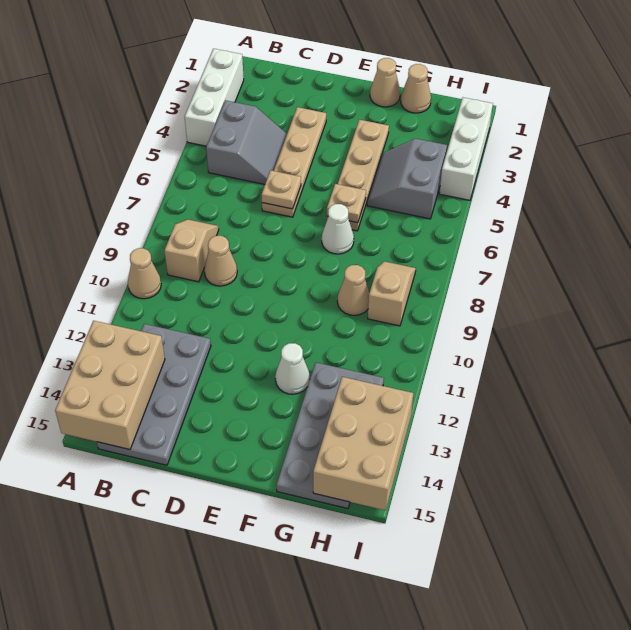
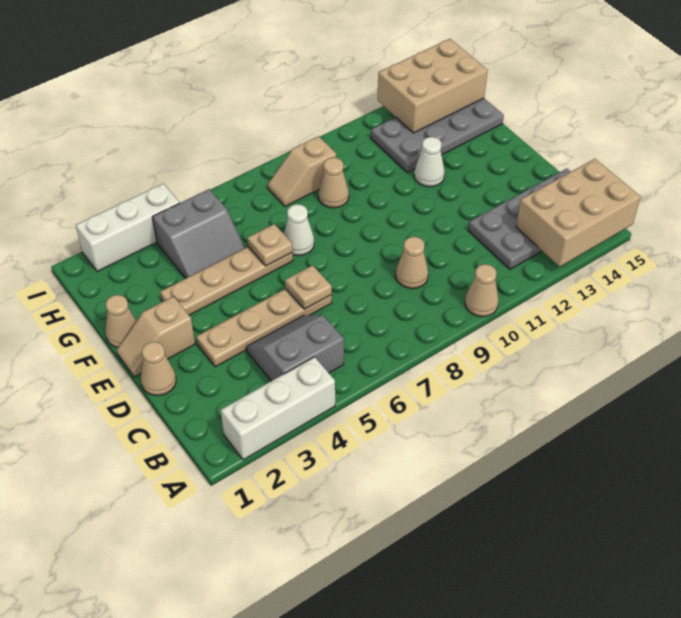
tan 1x2 slope [164,219,219,282] -> tan 1x2 slope moved to [117,296,195,377]
tan 1x1 cone [401,64,431,113] -> tan 1x1 cone moved to [141,342,176,396]

